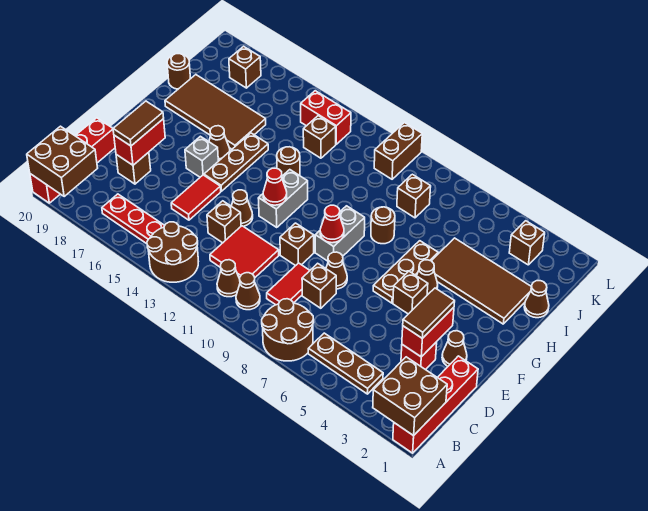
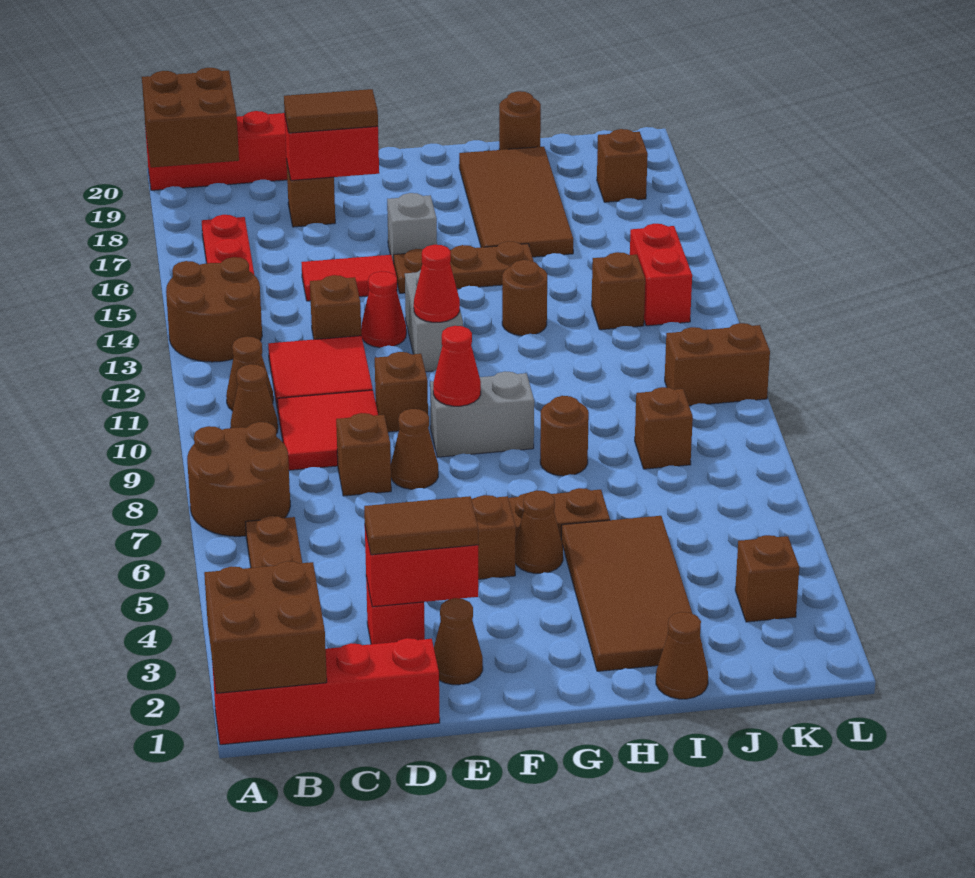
red 1x2 tile [267,263,310,305] -> red 2x2 tile [277,390,378,470]
brown 1x1 cone [231,190,253,226] -> red 1x1 cone [361,271,406,348]
grey 1x2 brick [258,170,308,228] -> grey 1x2 brick turned to [405,270,463,372]
brown 1x1 cone [209,126,230,161] -> none

